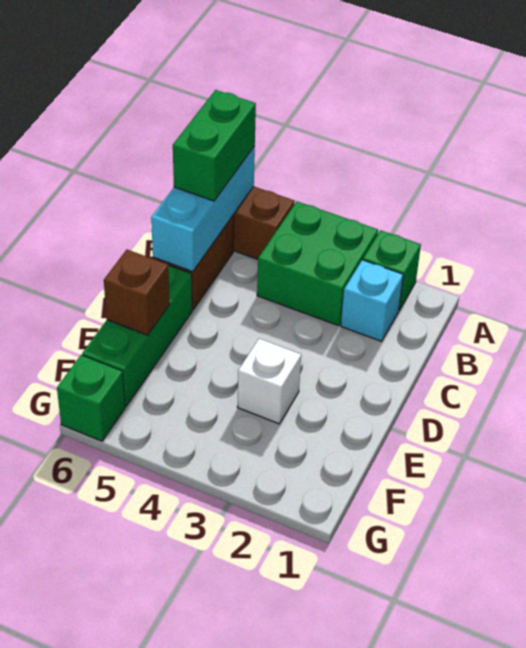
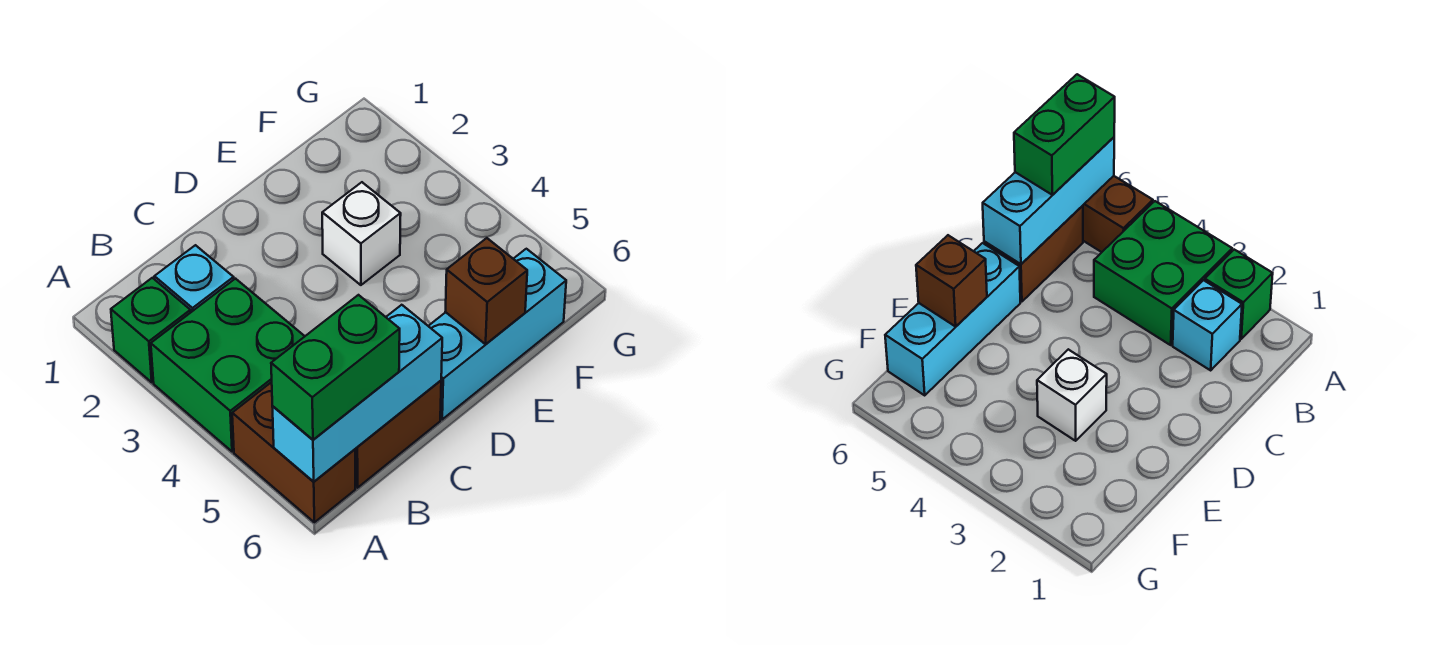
green 1x3 brick [82,265,192,406] -> cyan 1x3 brick [429,249,566,419]
green 1x1 brick [57,355,125,441] -> none

